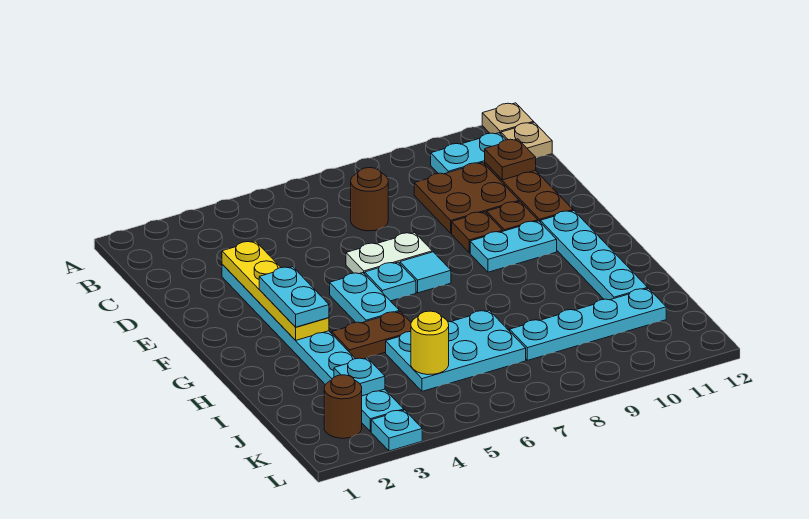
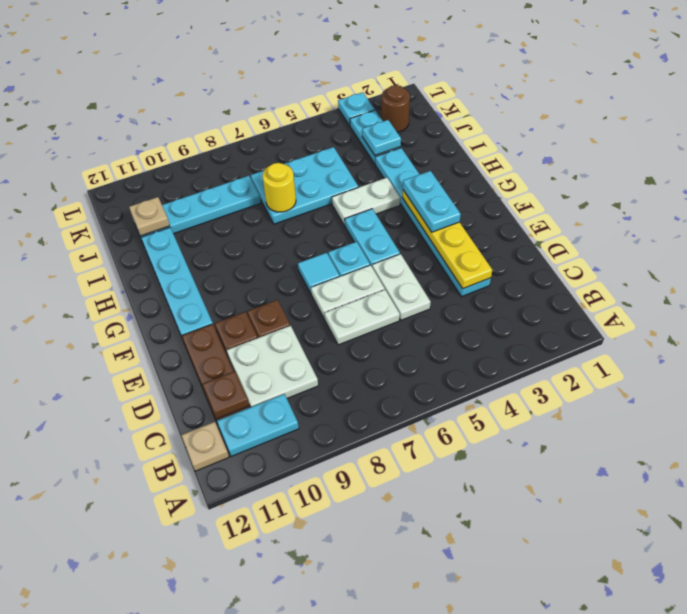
tan 1x1 plate [482,103,534,134] -> tan 1x1 plate moved to [129,197,170,236]
brown 1x1 round brick [351,168,388,231] -> none
brown 2x2 plate [414,163,519,233] -> white 2x2 plate [227,326,318,407]
none -> white 1x2 plate [372,254,431,320]
none -> white 1x2 plate [324,290,400,345]
cyan 1x2 plate [470,221,557,272] -> none
brown 1x2 plate [332,312,411,359] -> white 1x2 plate [332,178,400,225]
yellow 1x1 round brick [411,311,449,375] -> yellow 1x1 round brick moved to [262,163,296,212]

